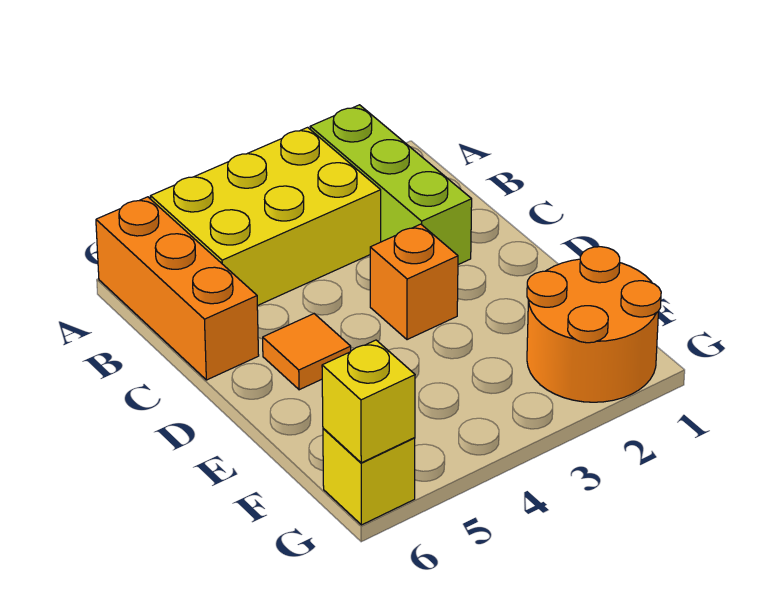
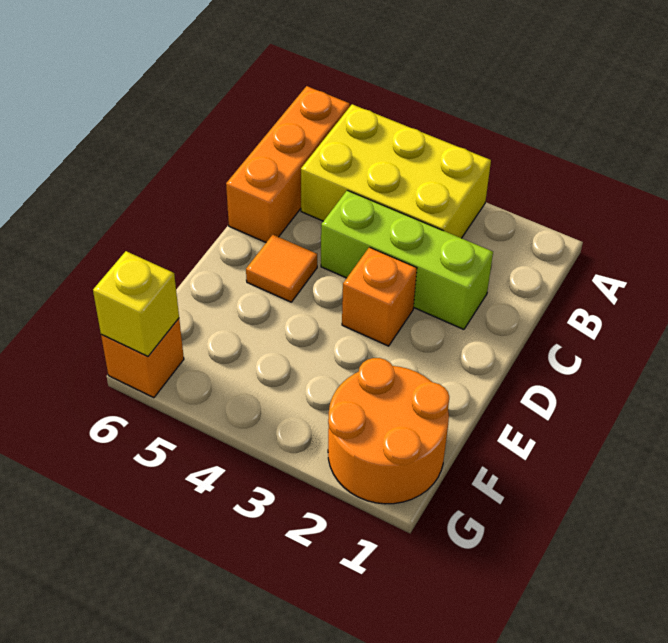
lime 1x3 brick [310,105,472,265] -> lime 1x3 brick turned to [321,190,493,329]
yellow 1x1 brick [323,428,415,525] -> orange 1x1 brick [101,318,184,398]

